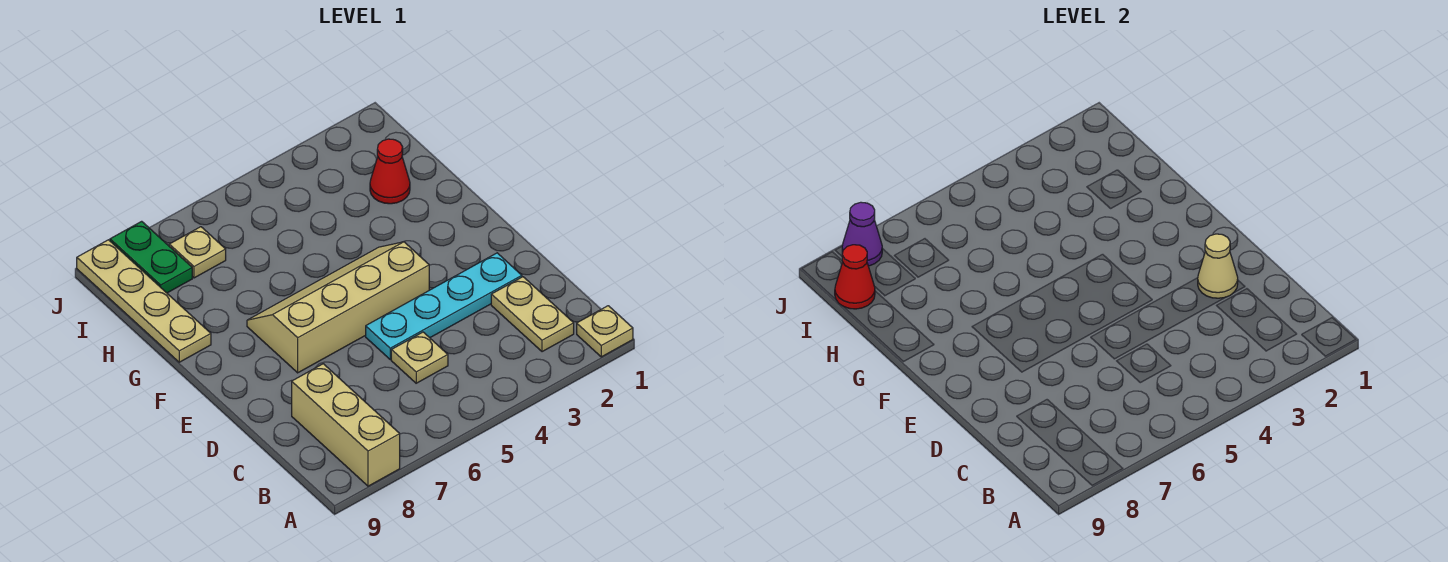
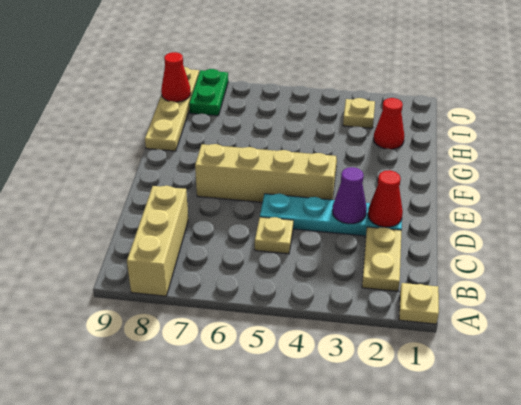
tan 1x1 cone [1198,234,1238,298] -> red 1x1 cone [368,170,403,227]
tan 1x1 plate [169,227,226,278] -> tan 1x1 plate moved to [343,98,375,128]
purple 1x1 cone [842,202,882,266] -> purple 1x1 cone moved to [332,167,367,224]

